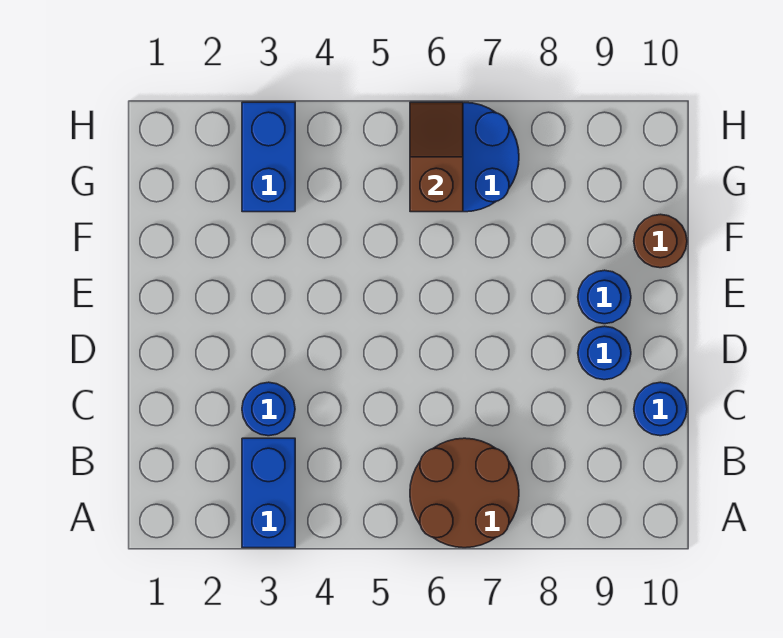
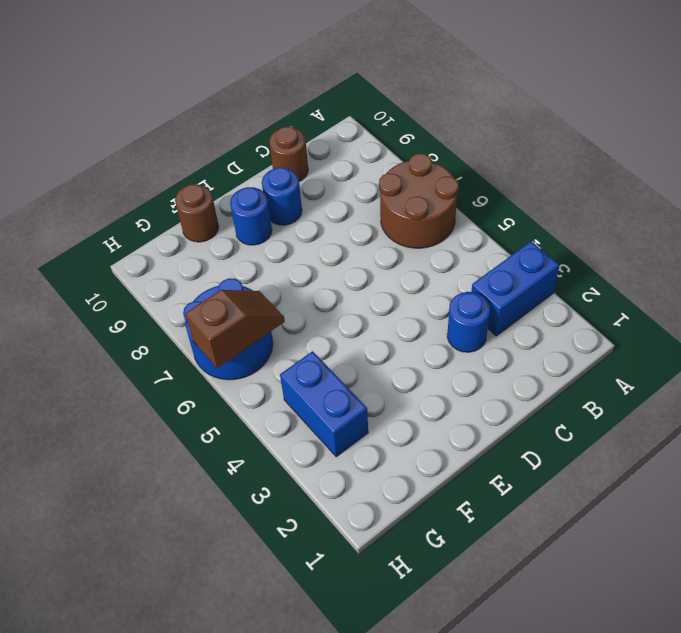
blue 1x1 round brick [634,382,687,436] -> brown 1x1 round brick [269,127,308,182]
blue 1x2 brick [242,102,295,212] -> blue 1x2 brick turned to [280,351,368,457]
brown 1x2 slope [410,102,463,212] -> brown 1x2 slope turned to [185,290,285,368]

